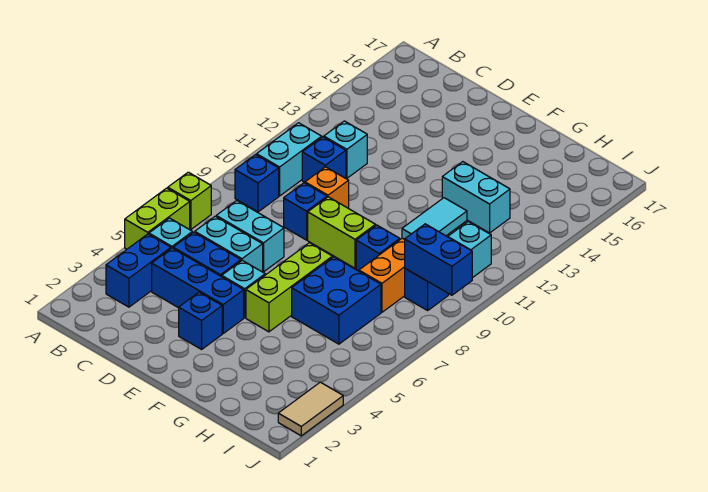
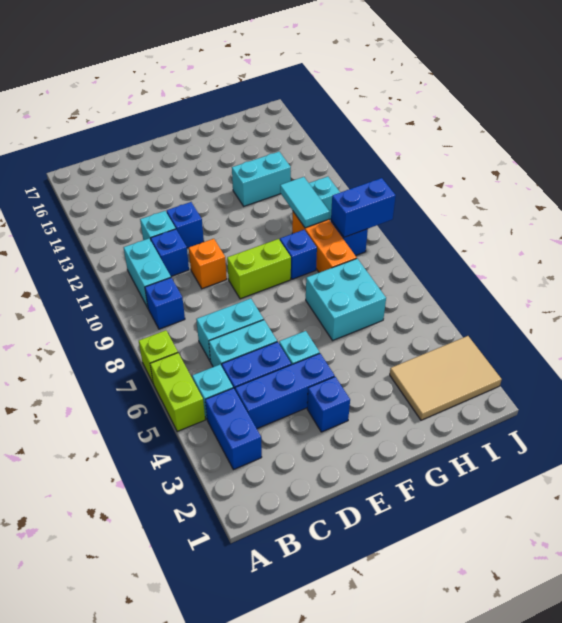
blue 1x1 brick [284,183,327,240] -> blue 1x1 brick moved to [167,202,204,248]
lime 1x3 brick [246,243,332,332] -> none
blue 2x2 brick [292,257,381,344] -> cyan 2x2 brick [306,259,386,341]
tan 1x2 tile [278,382,343,436] -> tan 2x3 tile [390,336,502,420]

